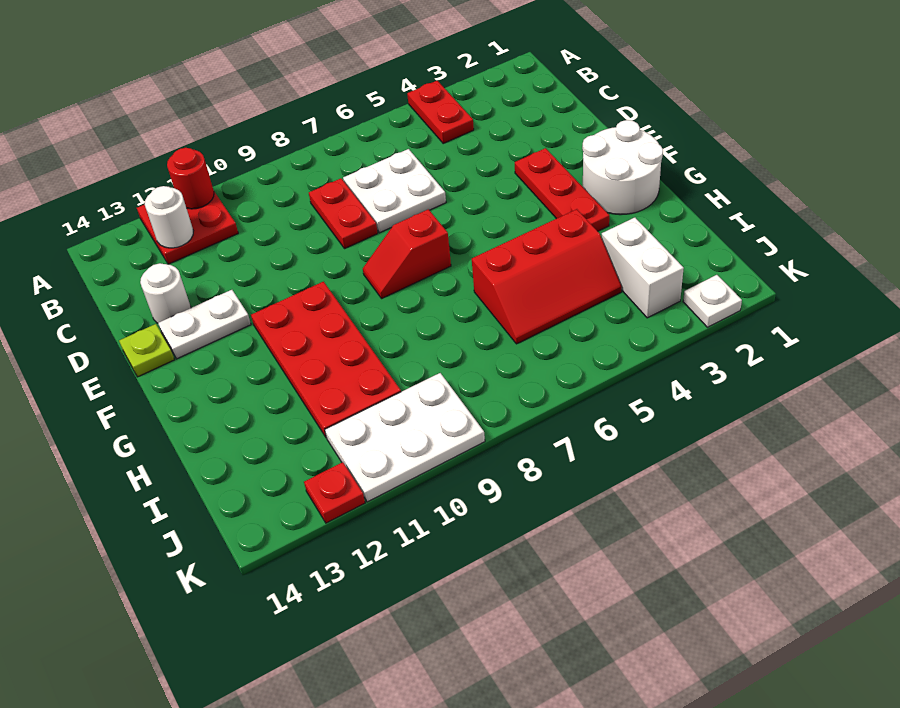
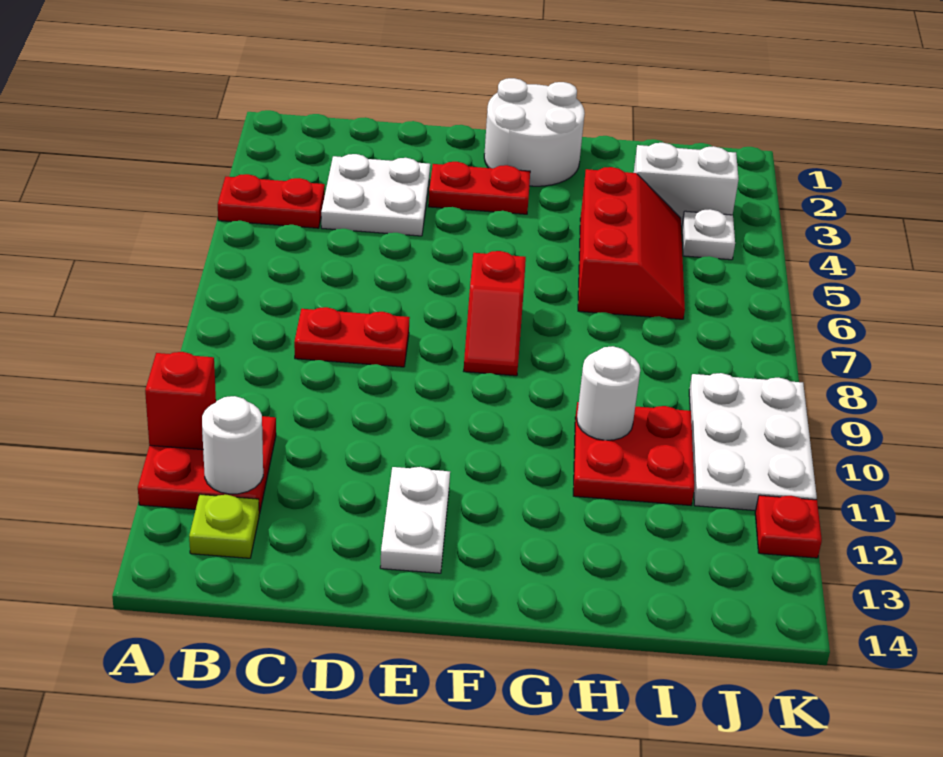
red 1x1 round brick [167,148,214,209] -> red 1x1 brick [145,352,216,450]
white 2x2 plate [343,149,446,233] -> white 2x2 plate moved to [321,154,430,236]
white 1x1 round brick [140,263,191,323] -> white 1x1 round brick moved to [577,346,640,440]
red 1x3 plate [515,148,609,231] -> red 1x2 plate [428,162,530,214]
lime 1x1 plate [119,324,175,377] -> lime 1x1 plate moved to [189,494,259,558]
red 2x4 plate [251,282,401,438] -> red 2x2 plate [573,402,694,505]
white 1x1 plate [683,275,742,327] -> white 1x1 plate moved to [682,209,735,260]

